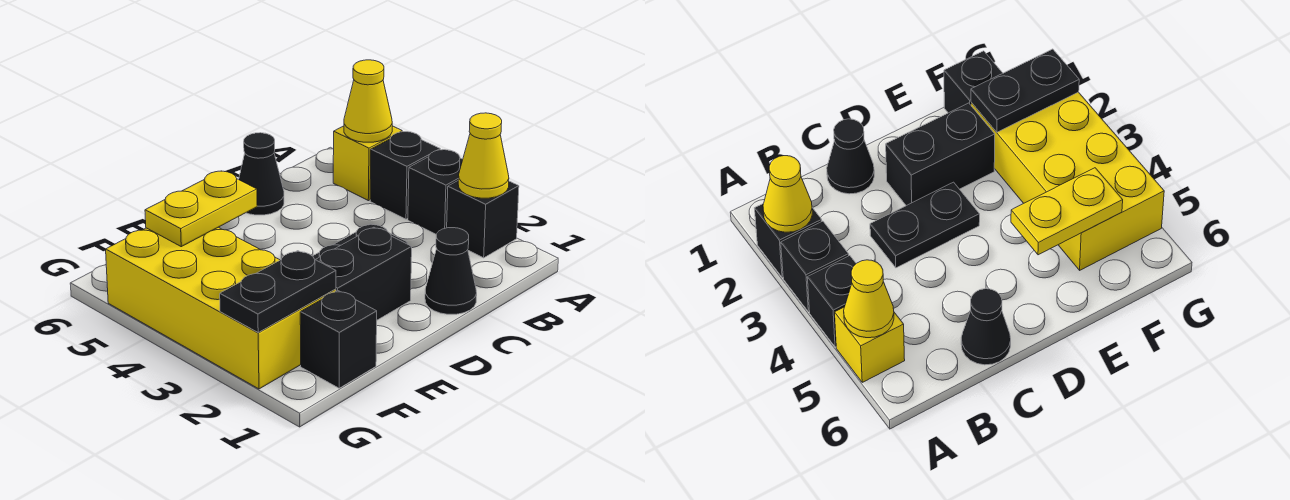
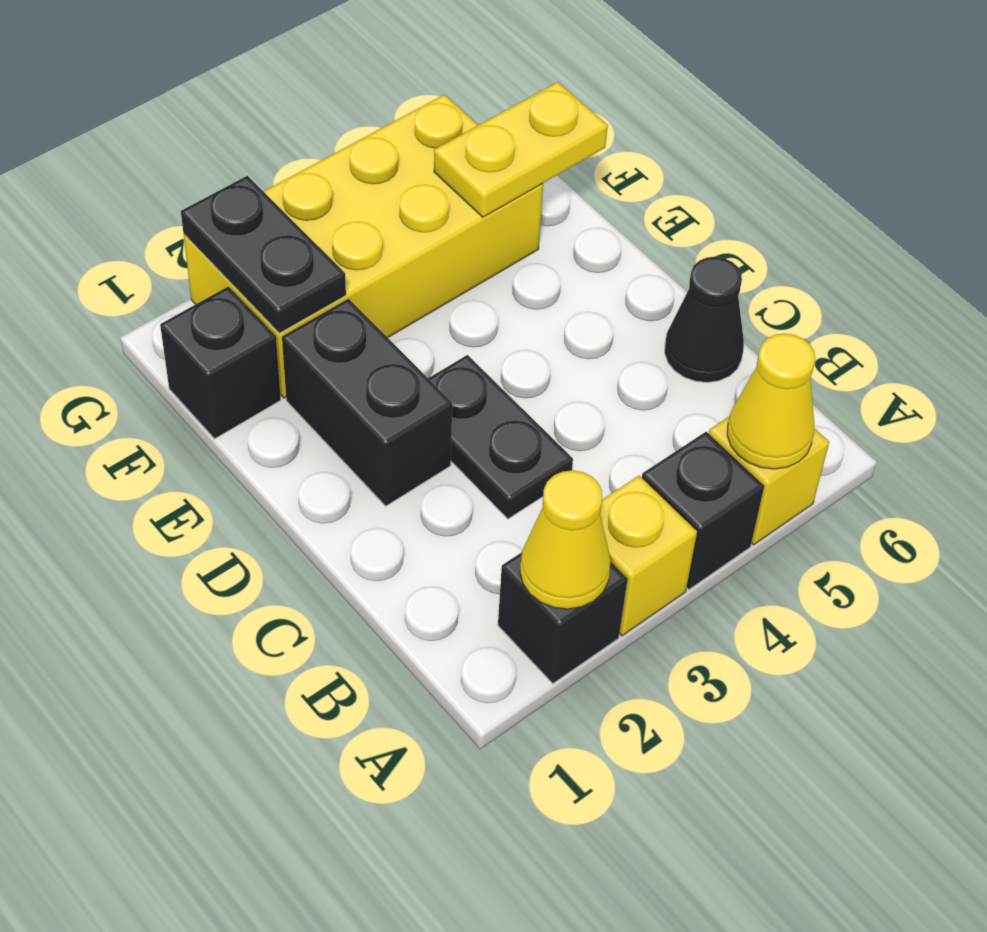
black 1x1 brick [408,150,463,234] -> yellow 1x1 brick [600,476,697,636]
black 1x1 cone [425,228,477,314] -> none
yellow 1x2 plate [145,171,257,247] -> yellow 1x2 plate turned to [434,82,608,217]

